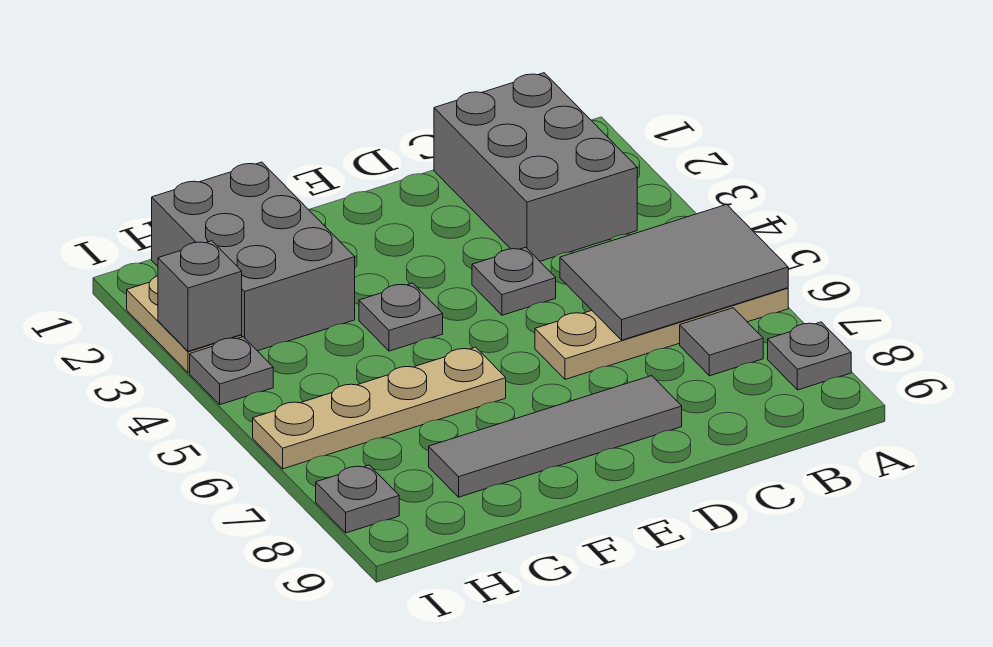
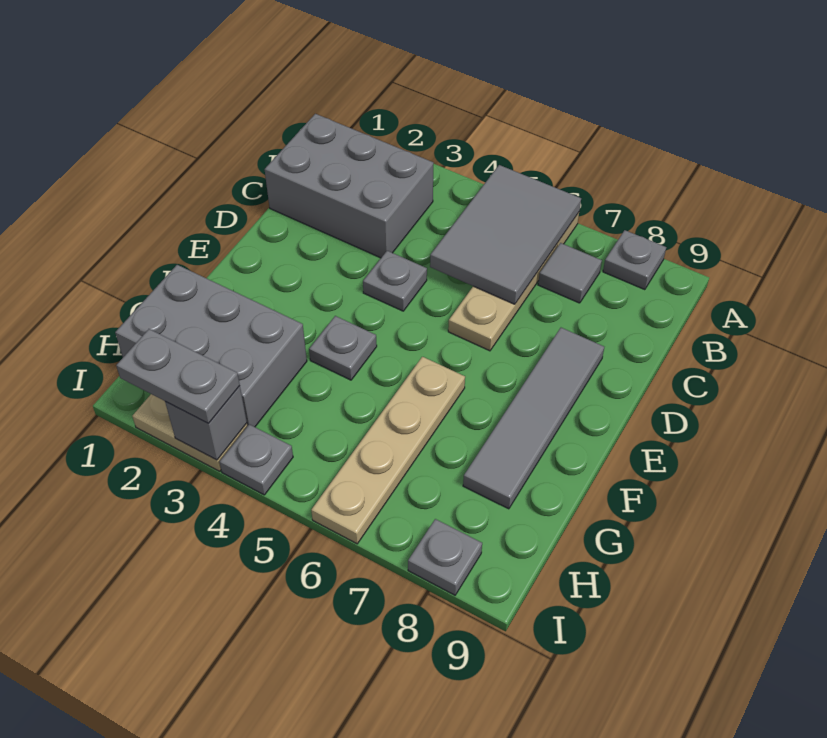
none -> grey 1x2 plate [116,329,240,423]

